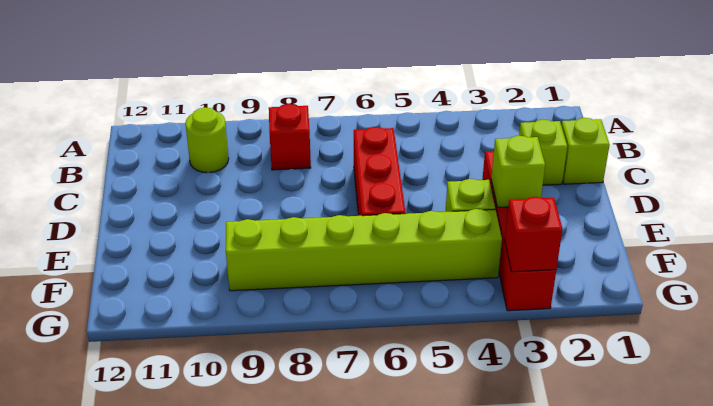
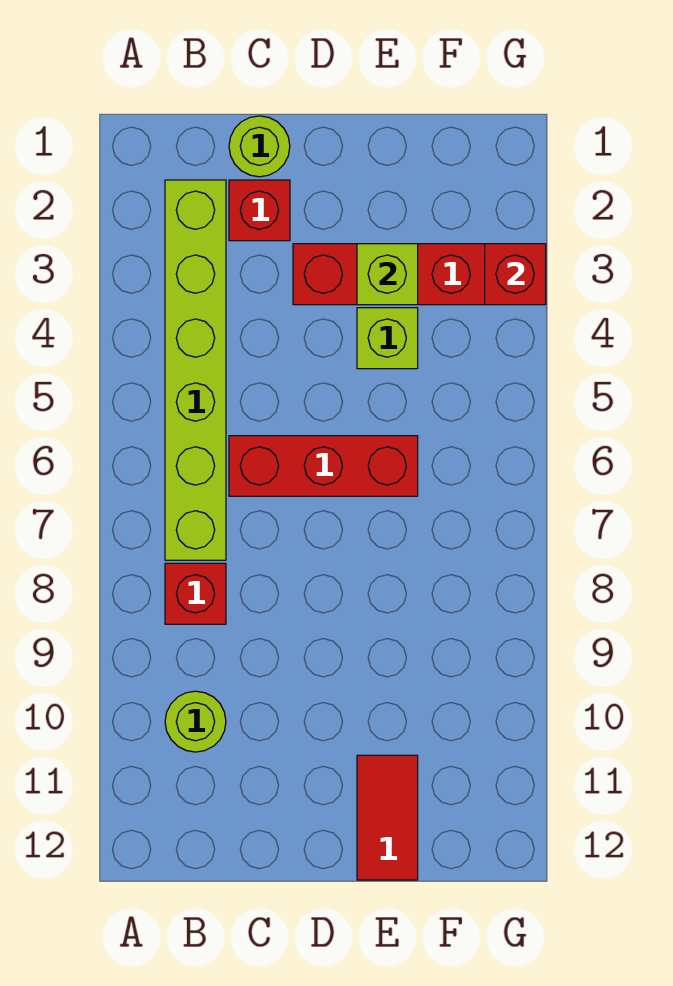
lime 1x1 brick [561,118,610,184] -> lime 1x1 round brick [229,116,290,177]
lime 1x1 brick [519,120,567,185] -> red 1x1 brick [229,180,290,241]
none -> red 1x2 tile [357,755,418,880]
lime 1x6 brick [226,209,502,291] -> lime 1x6 brick moved to [165,180,226,560]

